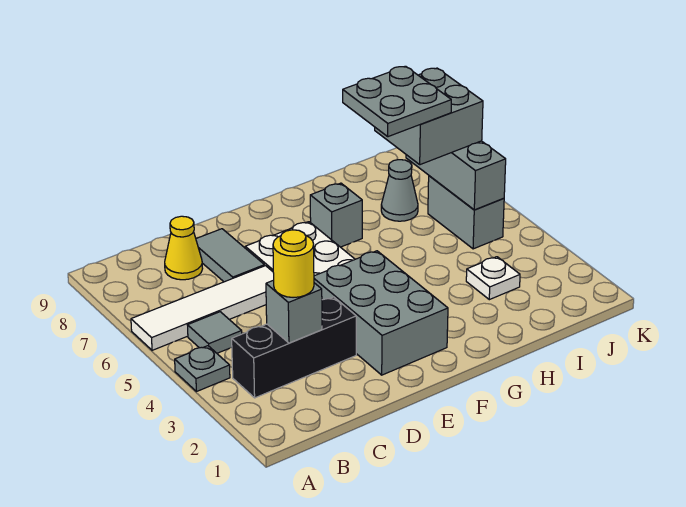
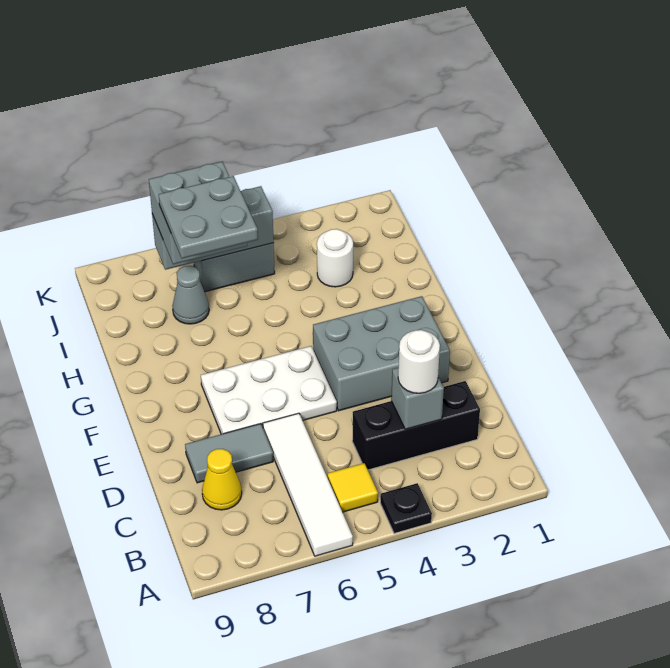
grey 1x1 plate [175,346,230,392] -> black 1x1 plate [380,483,432,533]
black 1x3 brick [232,297,356,398] -> black 1x3 brick turned to [352,381,480,470]
grey 1x1 tile [188,312,242,353] -> yellow 1x1 tile [328,463,378,512]
yellow 1x1 round brick [273,230,314,297] -> white 1x1 round brick [398,330,440,393]
grey 1x1 brick [310,183,362,247] -> none
white 1x1 plate [466,257,520,300] -> white 1x1 round brick [317,229,353,287]

